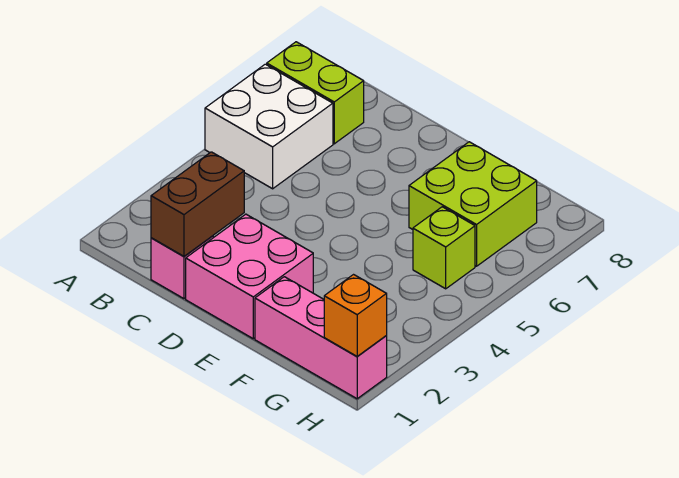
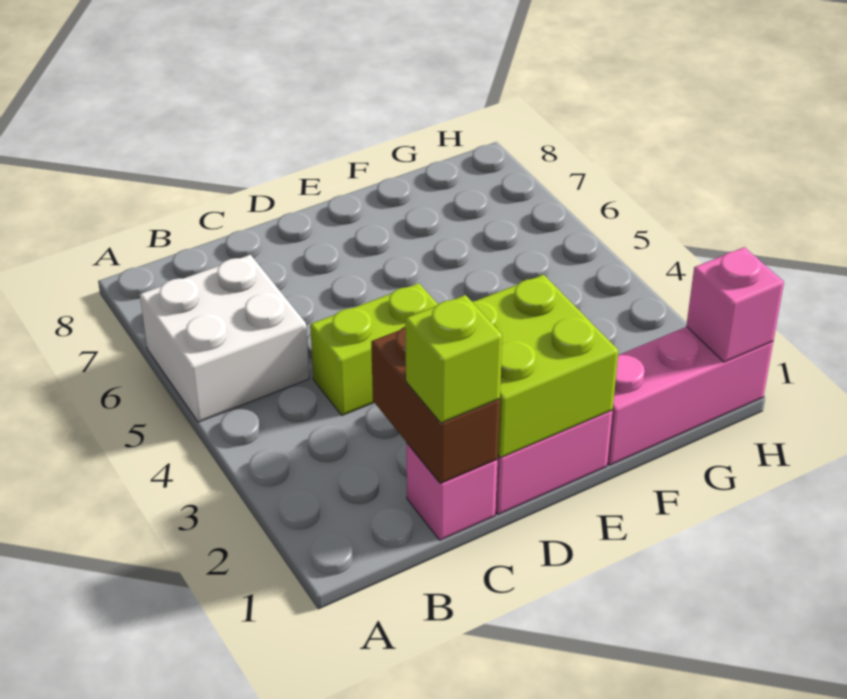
lime 1x2 brick [267,42,364,144] -> lime 1x2 brick moved to [310,283,438,415]
lime 2x2 brick [409,142,537,266] -> lime 2x2 brick moved to [472,275,619,458]
lime 1x1 brick [413,207,475,289] -> lime 1x1 brick moved to [405,295,502,423]
orange 1x1 brick [324,275,387,356] -> pink 1x1 brick [686,247,784,362]

